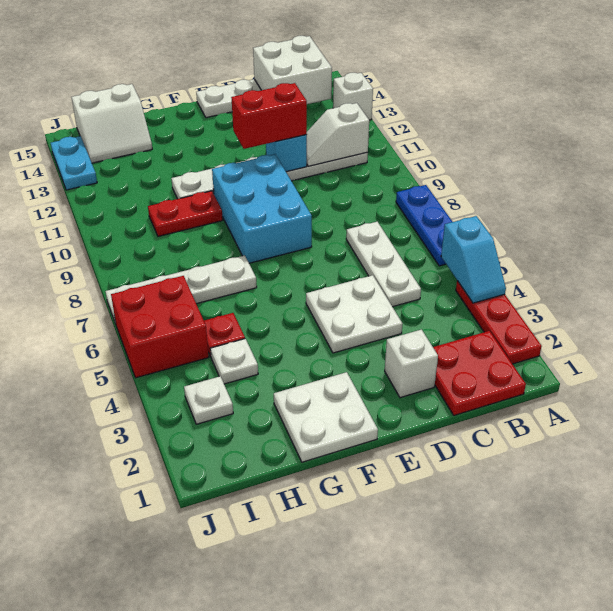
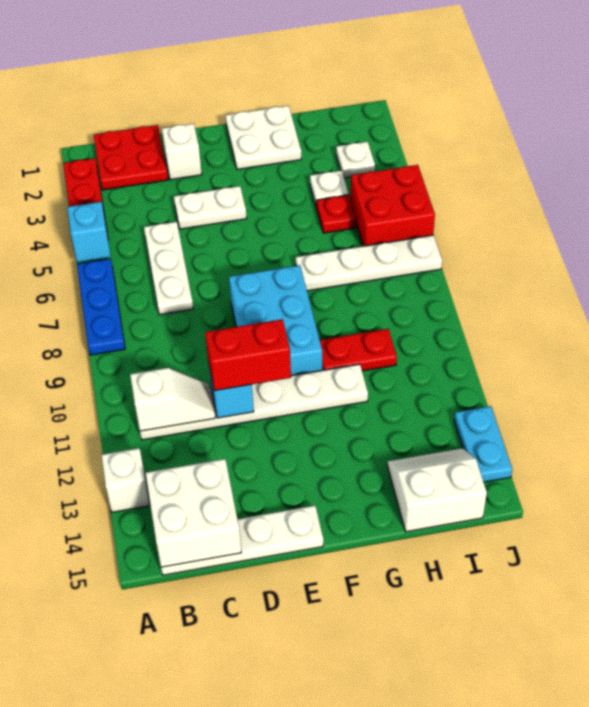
white 2x2 plate [306,275,402,353] -> white 1x2 plate [174,186,247,229]

